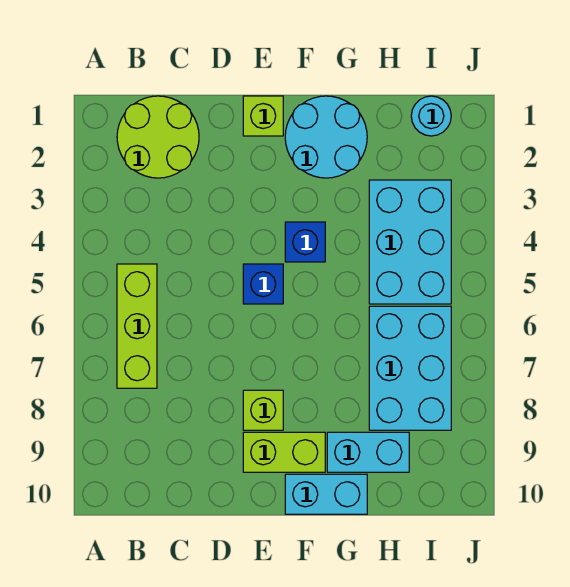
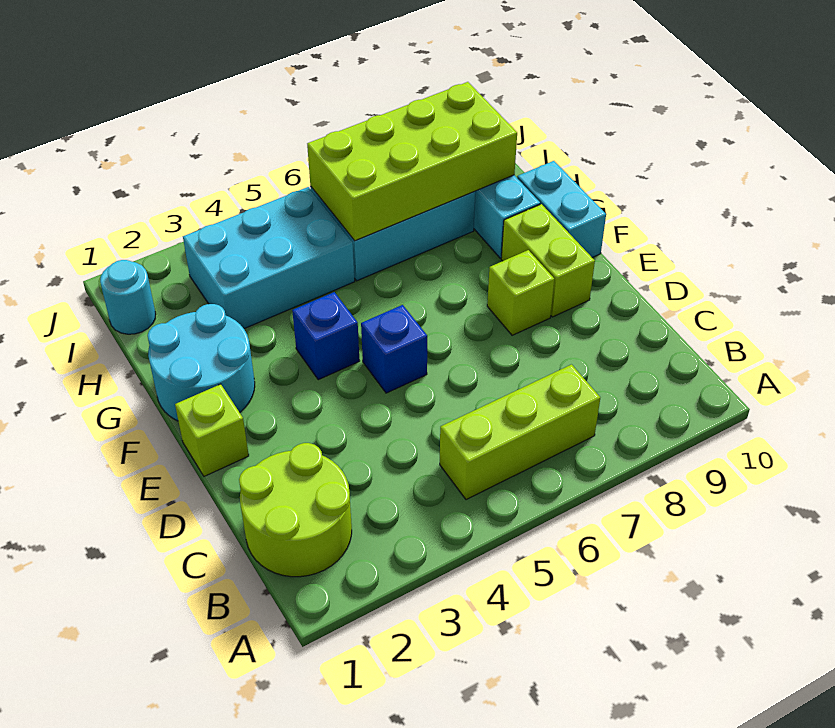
none -> lime 2x4 brick [307,82,517,241]

